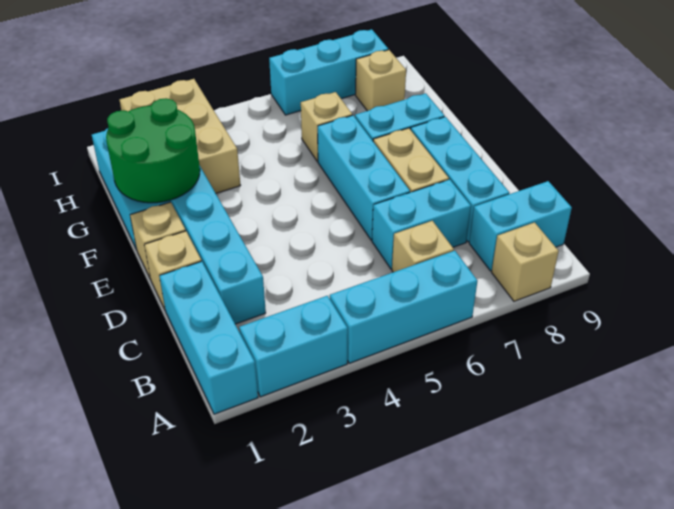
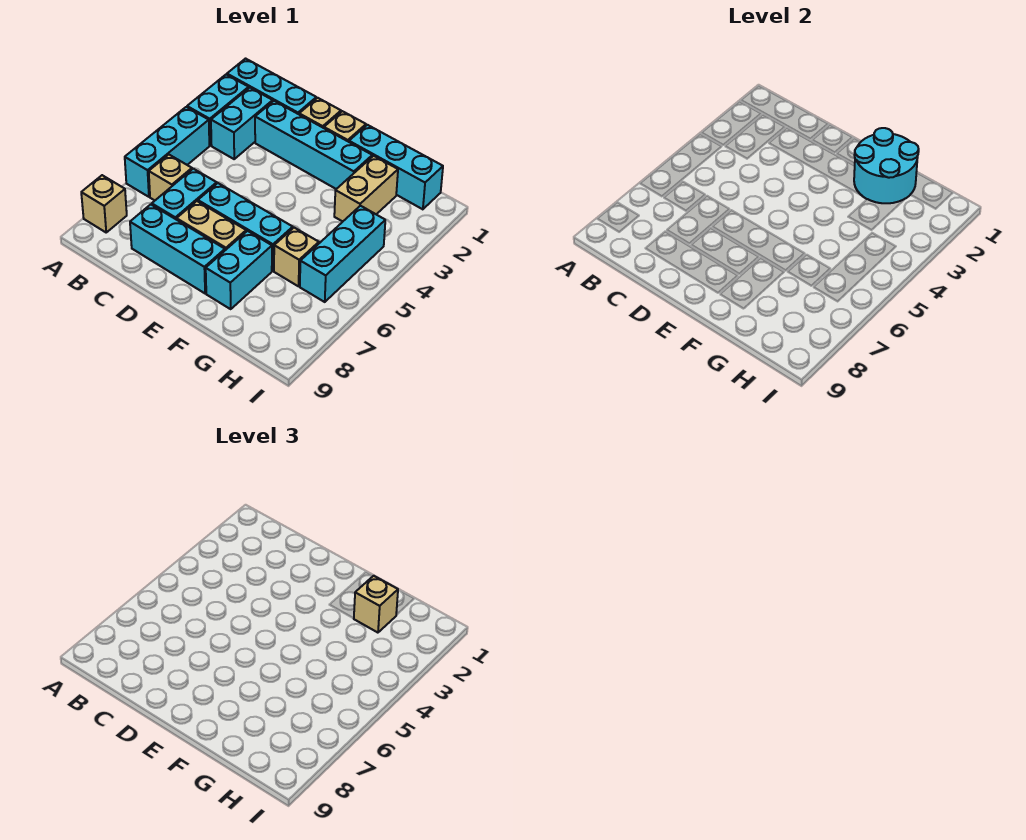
cyan 1x2 brick [469,181,572,271] -> cyan 1x2 brick moved to [211,88,273,159]
green 2x2 round brick [106,98,200,203] -> cyan 2x2 round brick [854,128,919,203]
tan 2x3 brick [120,79,241,193] -> tan 1x2 brick [334,156,398,222]
tan 1x1 brick [356,50,406,111] -> tan 1x1 brick moved to [354,576,398,633]
cyan 1x3 brick [269,29,388,115] -> cyan 1x3 brick moved to [300,206,385,302]

